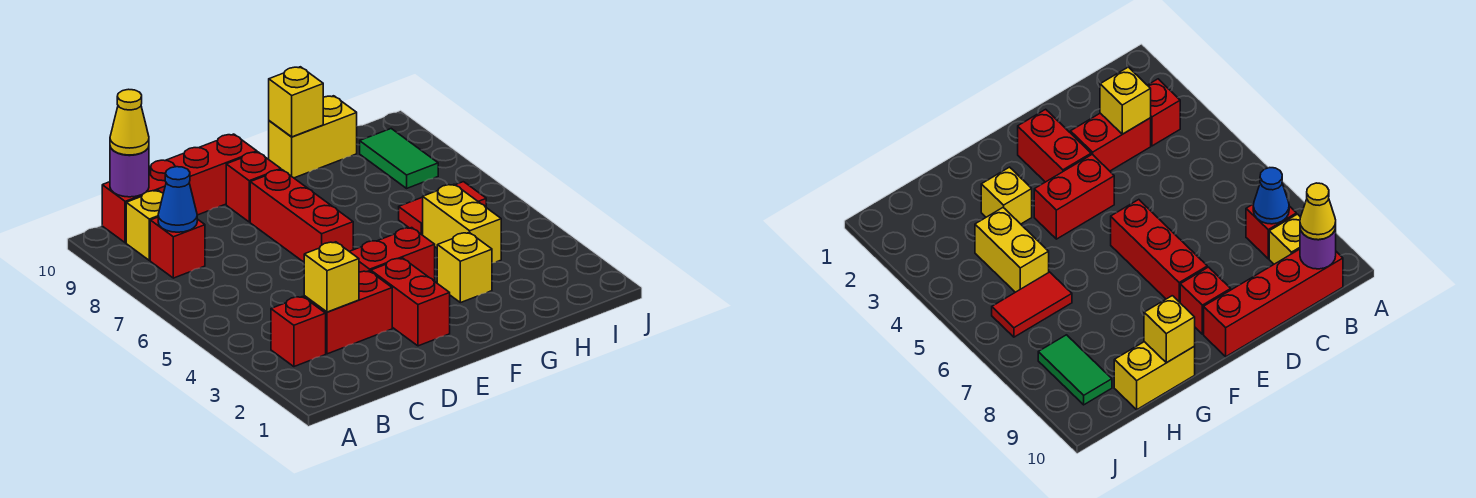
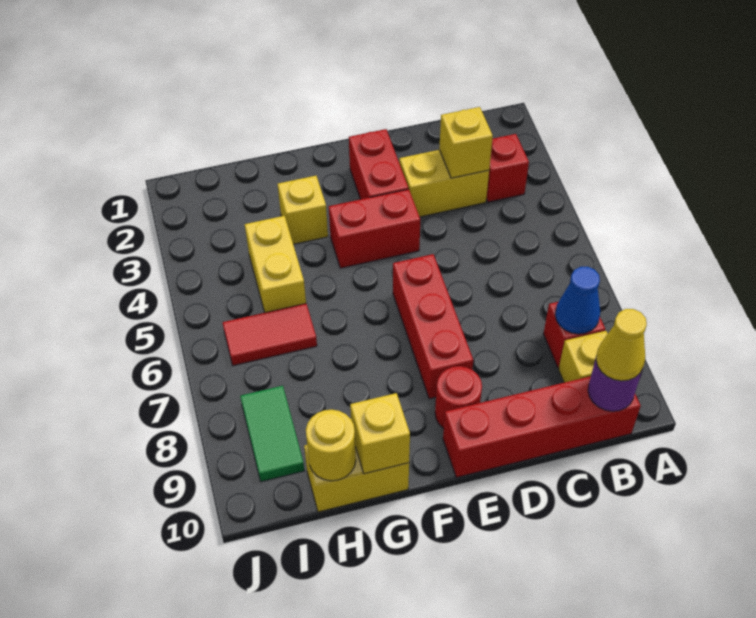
red 1x2 brick [304,271,392,354] -> yellow 1x2 brick [399,150,489,217]
red 1x1 brick [226,152,281,222] -> red 1x1 round brick [435,366,482,429]
none -> yellow 1x1 round brick [306,410,356,481]

